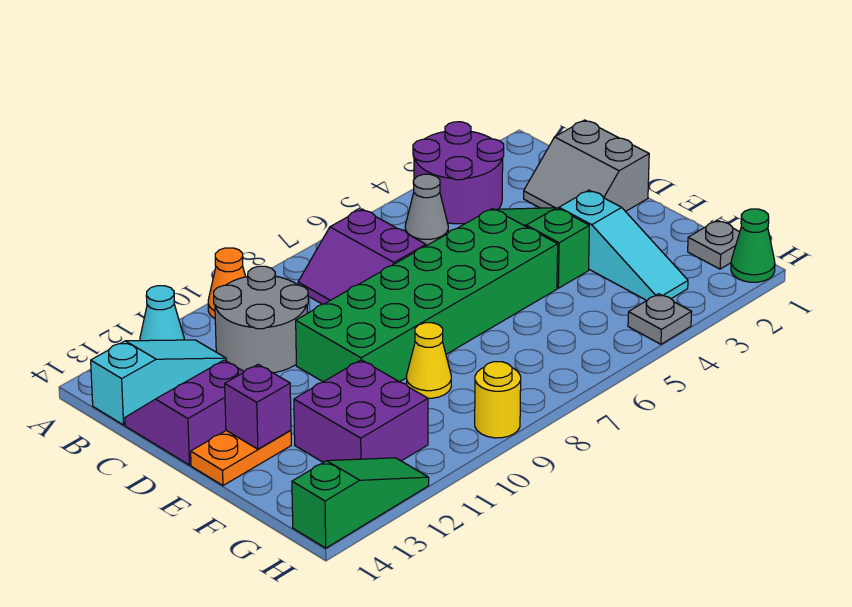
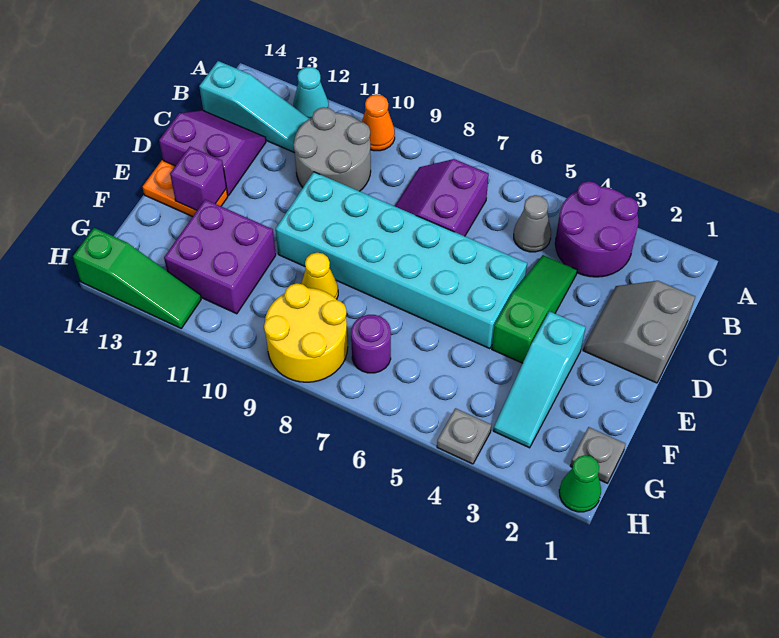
green 2x6 brick [296,209,558,382] -> cyan 2x6 brick [276,172,527,349]
none -> purple 1x1 round brick [351,315,391,373]
yellow 1x1 round brick [475,362,521,438] -> yellow 2x2 round brick [264,283,348,382]

